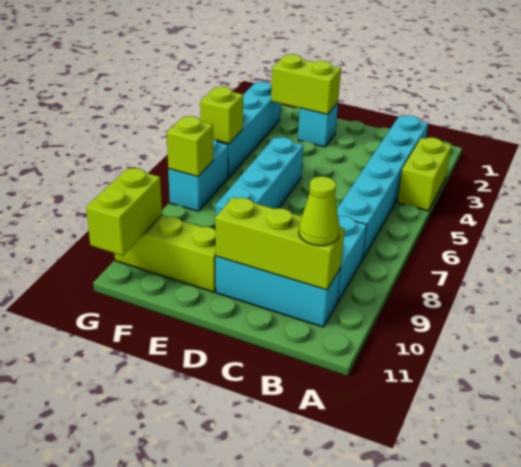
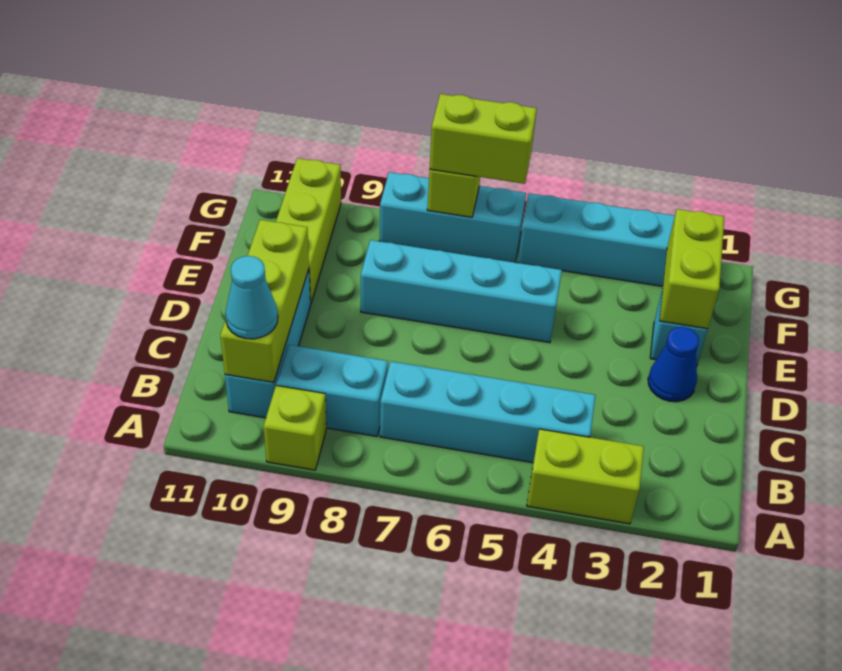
cyan 1x6 brick [337,115,428,258] -> cyan 1x4 brick [380,361,596,463]
lime 1x1 cone [299,176,340,246] -> cyan 1x1 cone [225,256,278,339]
none -> blue 1x1 cone [648,327,699,402]
lime 1x1 brick [200,87,243,144] -> lime 1x1 brick moved to [264,385,326,470]
cyan 1x2 brick [168,139,228,211] -> cyan 1x3 brick [380,172,526,263]
lime 1x2 brick [86,168,162,256] -> lime 1x2 brick moved to [430,94,537,184]

